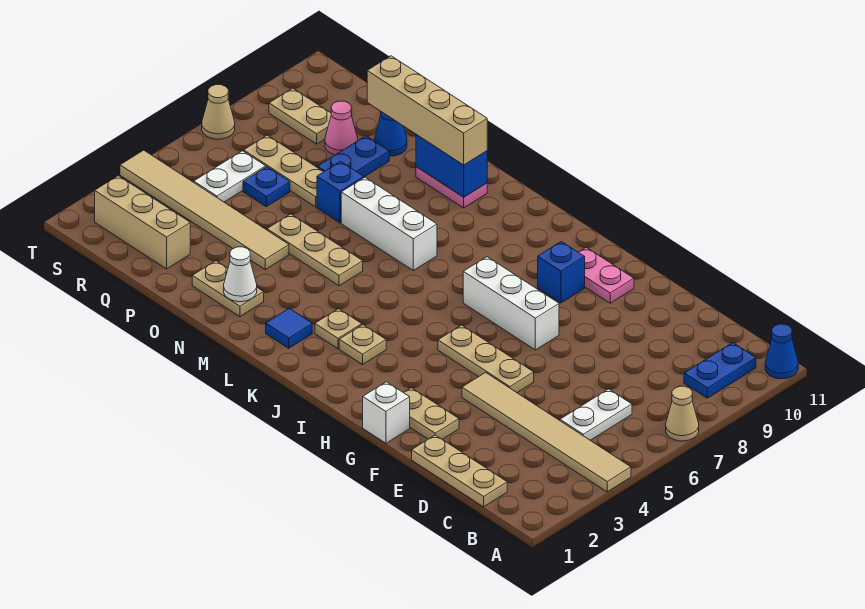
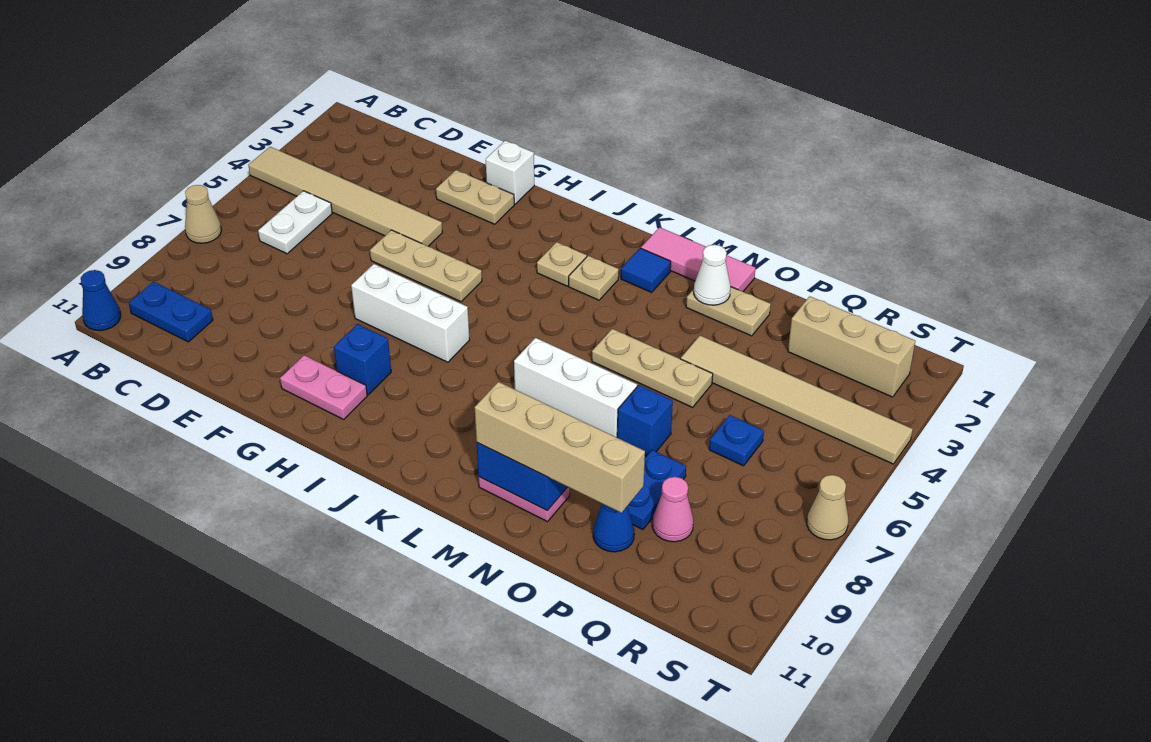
blue 1x2 plate [684,343,756,398] -> blue 1x2 plate turned to [129,282,213,342]
tan 1x3 plate [412,435,507,507] -> none
none -> pink 1x3 tile [641,227,755,292]
tan 1x3 plate [244,135,323,207] -> none
white 1x2 plate [194,151,266,202] -> none
tan 1x2 plate [269,88,331,144] -> none

